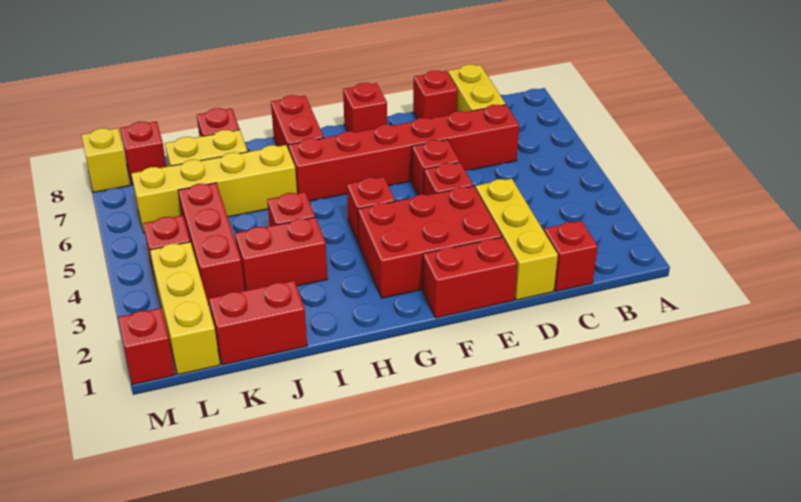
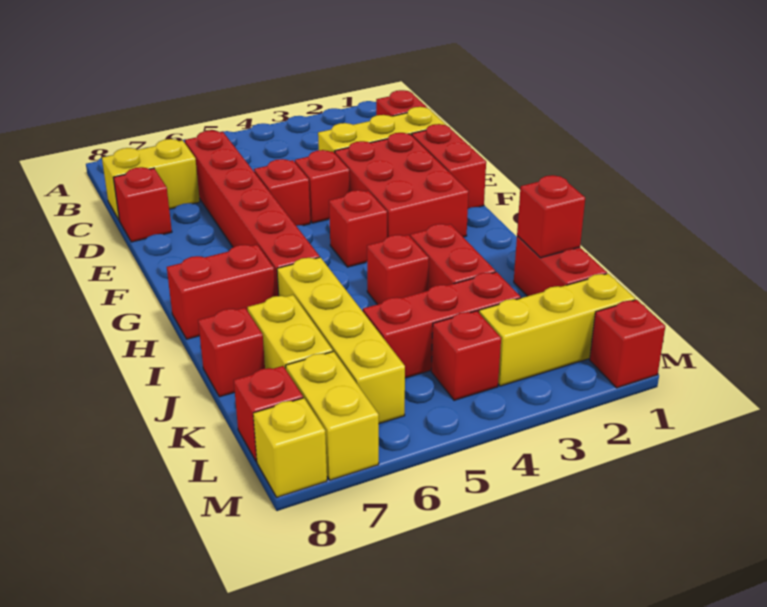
red 1x1 brick [343,83,387,132] -> red 1x1 brick moved to [517,175,585,258]
none -> yellow 1x2 brick [286,352,379,480]

